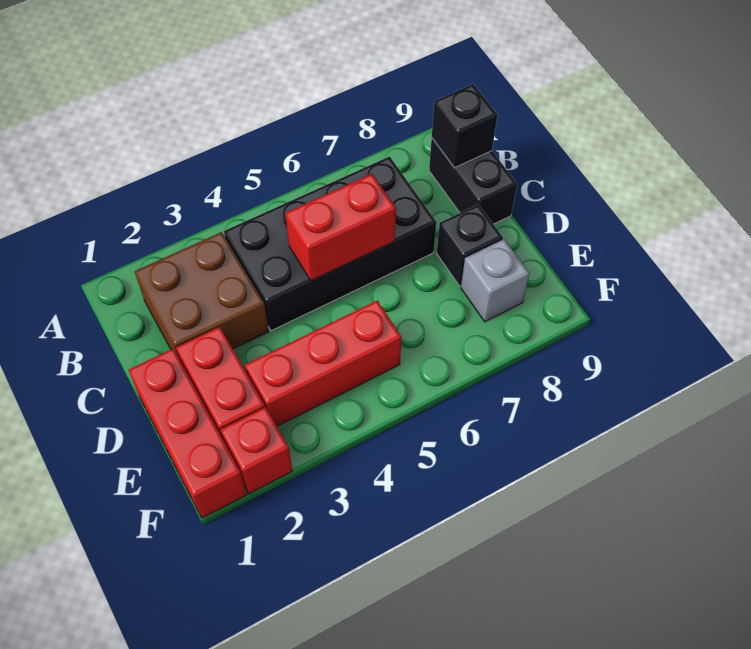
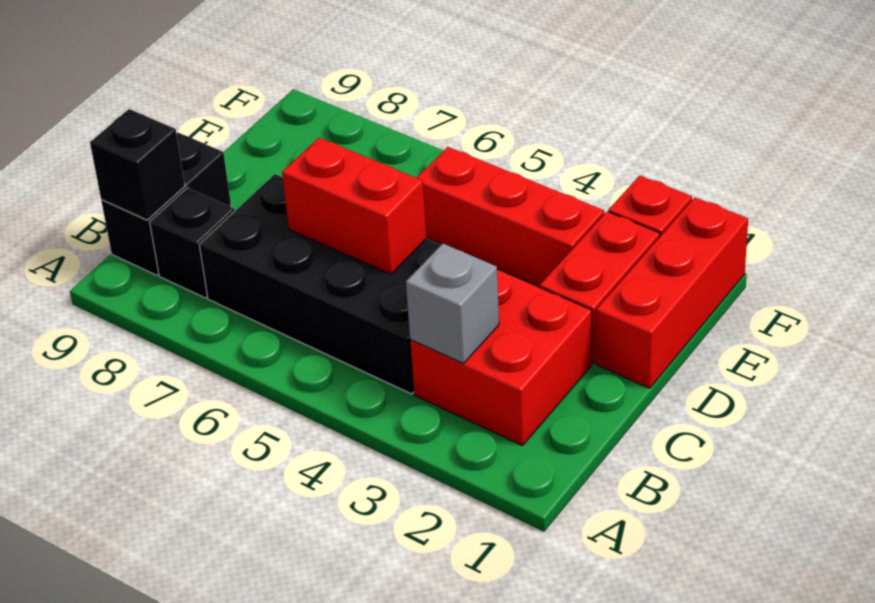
brown 2x2 brick [135,232,269,357] -> red 2x2 brick [410,270,592,446]
black 1x1 brick [437,204,503,286] -> black 1x1 brick moved to [150,188,235,298]
grey 1x1 brick [461,239,530,322] -> grey 1x1 brick moved to [406,244,499,364]

